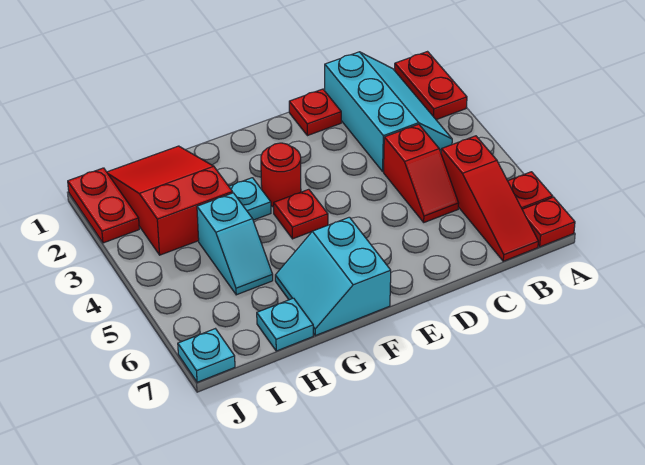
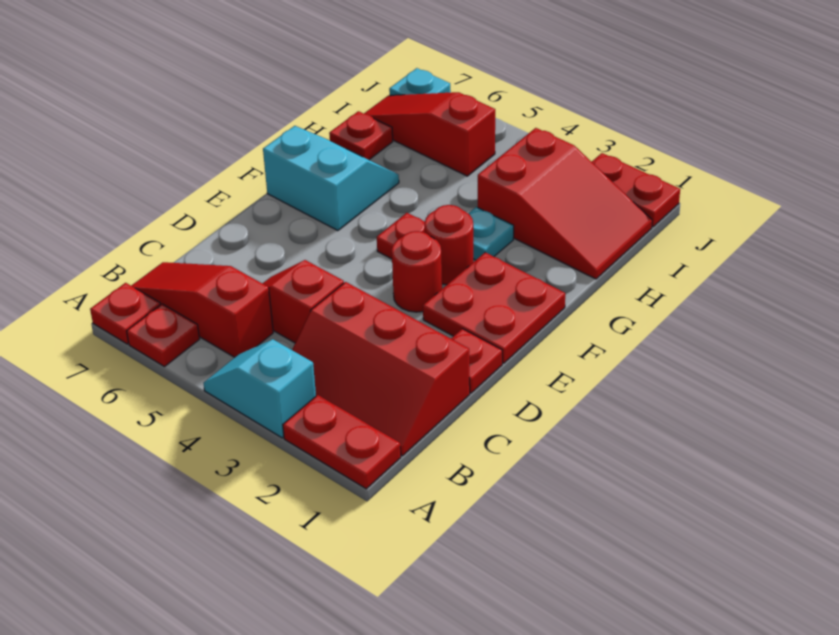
cyan 2x3 slope [325,52,452,171] -> red 2x3 slope [292,282,470,456]
none -> red 2x2 plate [423,252,565,363]
none -> red 1x1 round brick [392,231,442,312]
cyan 1x2 slope [197,193,273,295] -> cyan 1x2 slope moved to [204,340,316,438]
cyan 1x1 plate [257,298,313,351] -> red 1x1 plate [329,111,393,160]
none -> red 1x3 slope [364,92,495,176]

